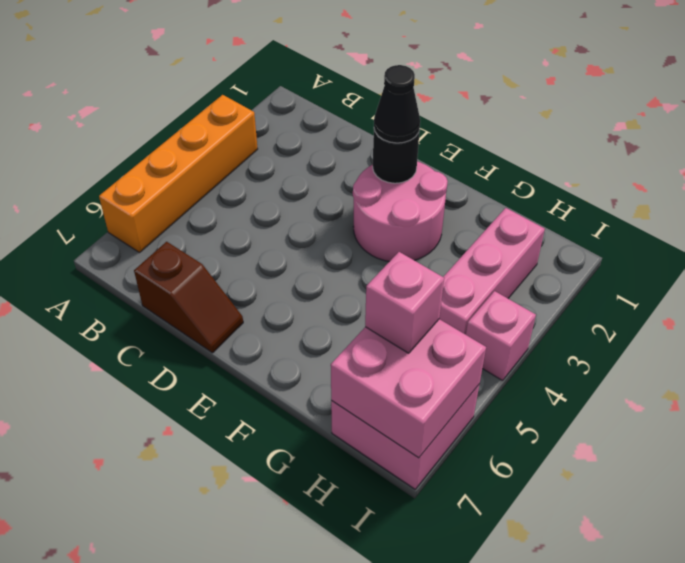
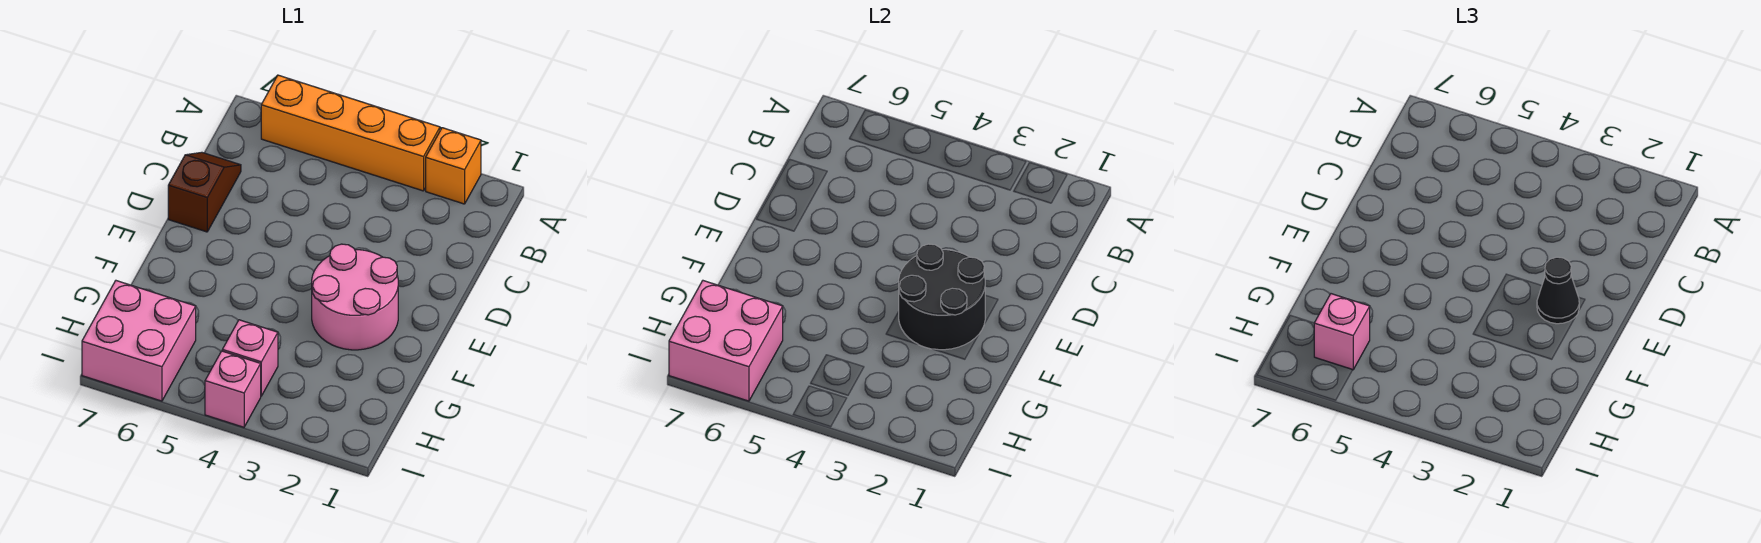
none -> orange 1x1 brick [426,128,481,204]
brown 1x2 slope [134,242,243,353] -> brown 1x2 slope turned to [168,152,241,232]
black 1x1 round brick [373,129,420,183] -> black 2x2 round brick [899,244,985,350]
pink 1x3 brick [439,208,545,335] -> pink 1x1 brick [222,320,278,396]

